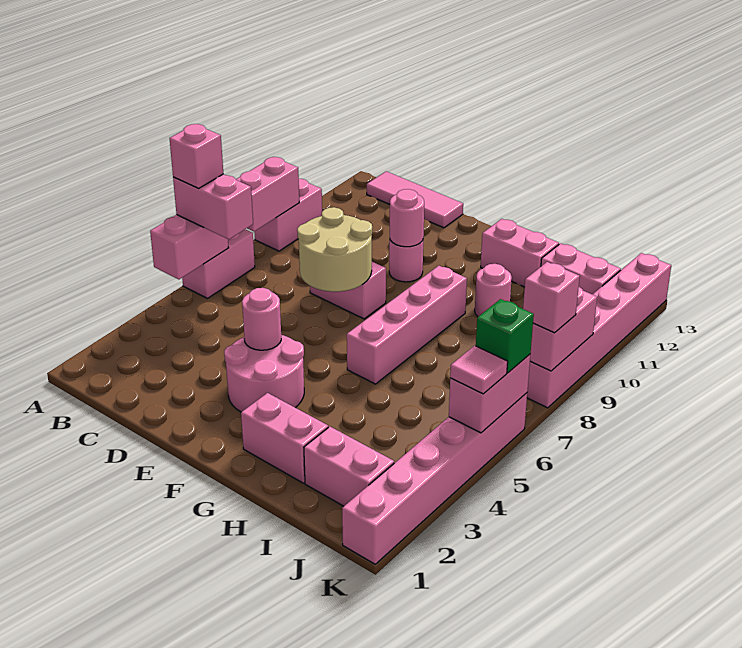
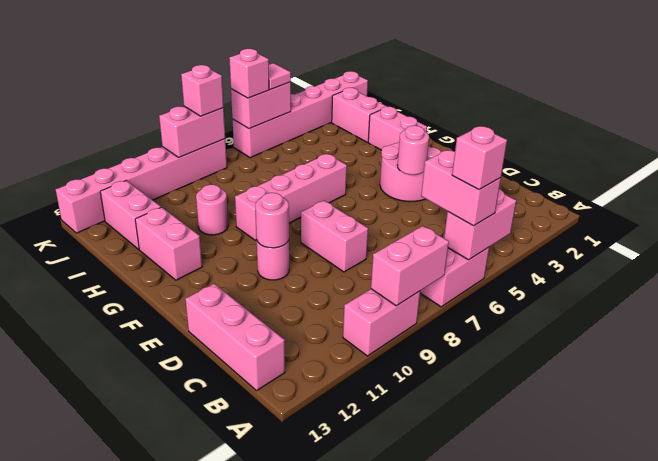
pink 1x3 tile [367,171,463,228] -> pink 1x3 brick [185,284,285,391]
tan 2x2 round brick [297,207,372,292] -> none
green 1x1 brick [476,299,534,373] -> pink 1x1 brick [229,49,269,98]

